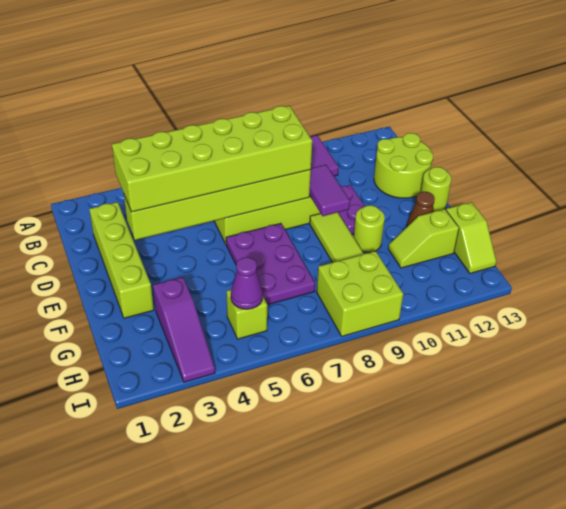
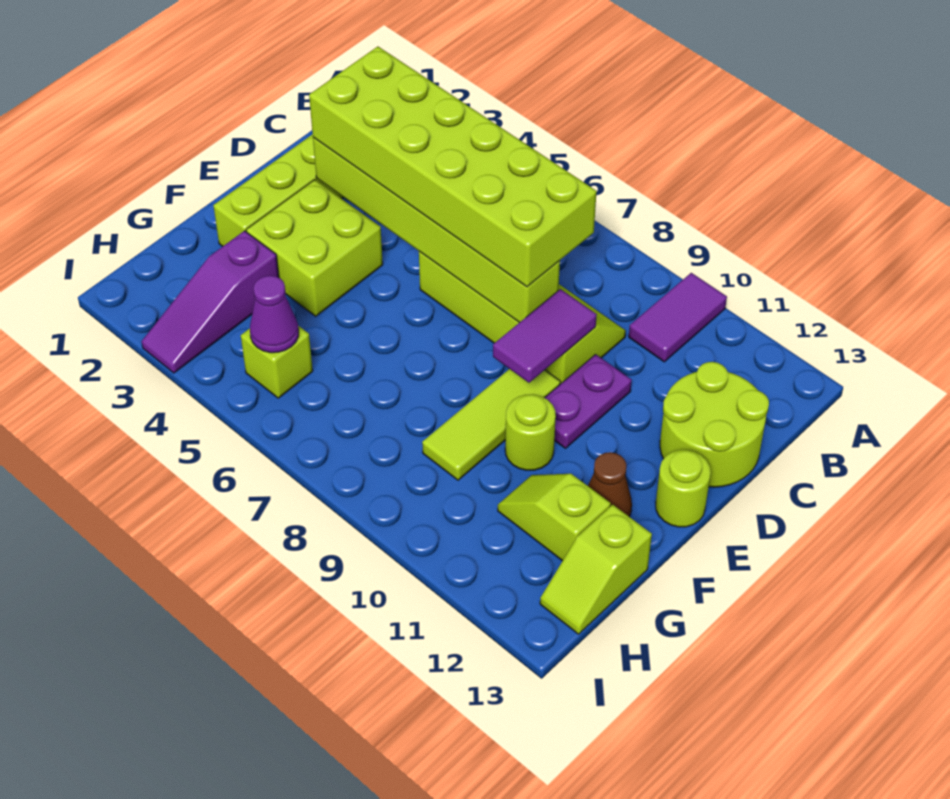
purple 2x3 plate [226,223,315,305] -> none
lime 2x2 brick [317,251,403,336] -> lime 2x2 brick moved to [246,180,383,316]

